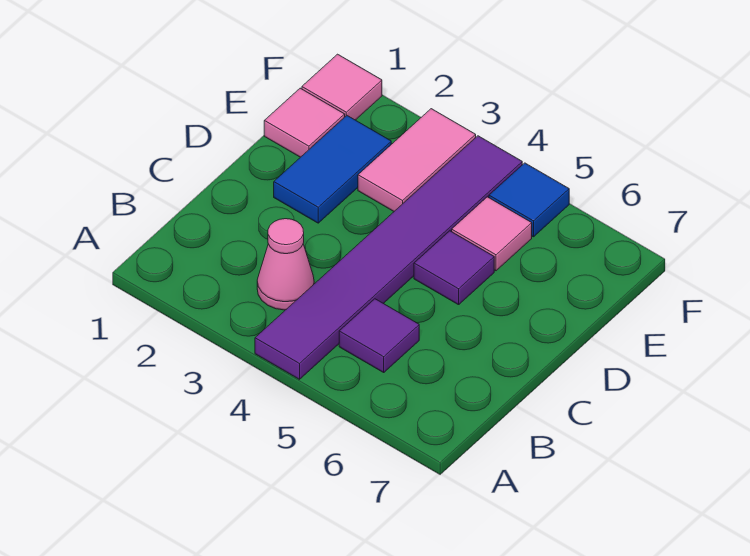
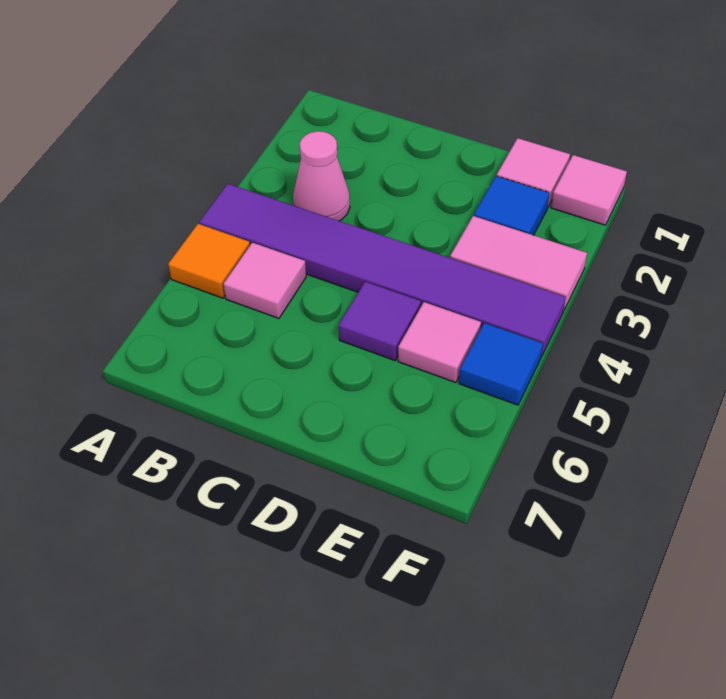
none -> orange 1x1 tile [168,224,250,298]
purple 1x1 tile [339,299,419,372] -> pink 1x1 tile [224,243,306,318]
blue 1x2 tile [274,116,391,223] -> blue 1x1 tile [474,176,550,235]

